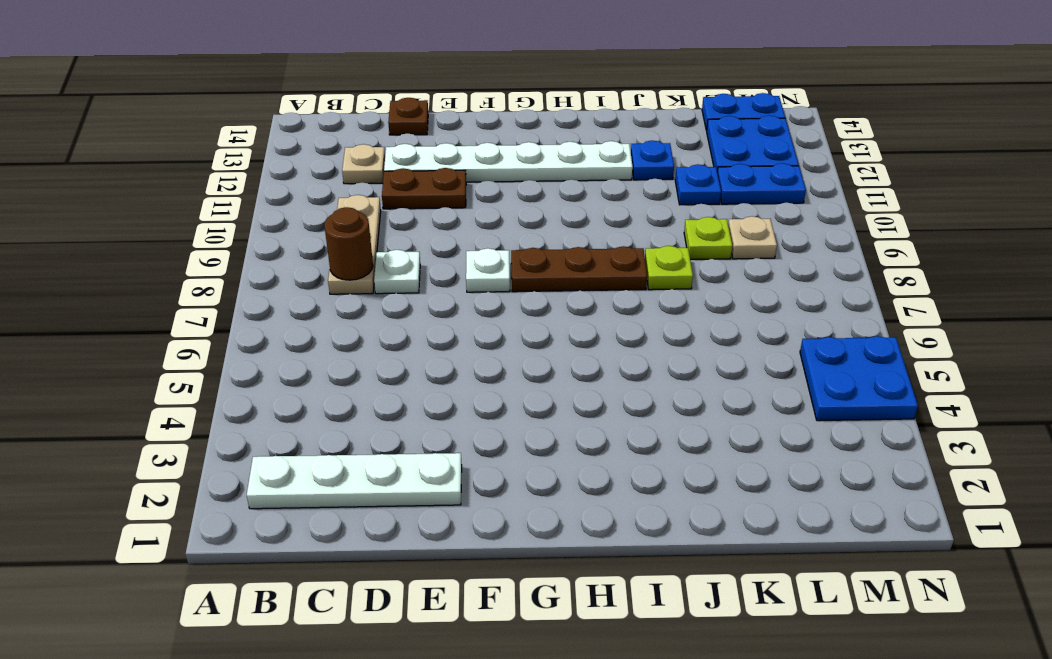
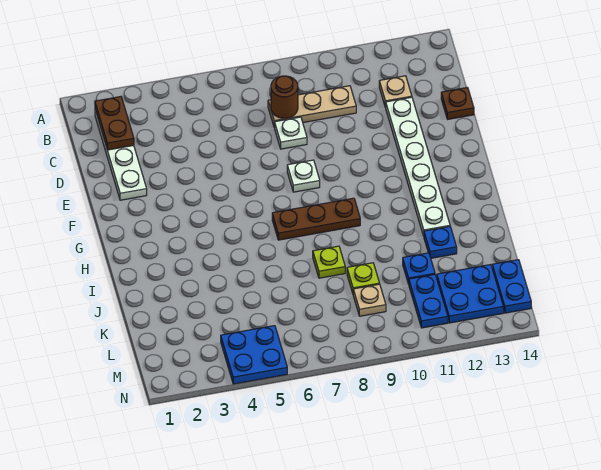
brown 1x2 plate [382,168,466,209] -> brown 1x2 plate moved to [95,97,134,150]
brown 1x3 plate [511,246,647,292] -> brown 1x3 plate turned to [272,198,360,240]

